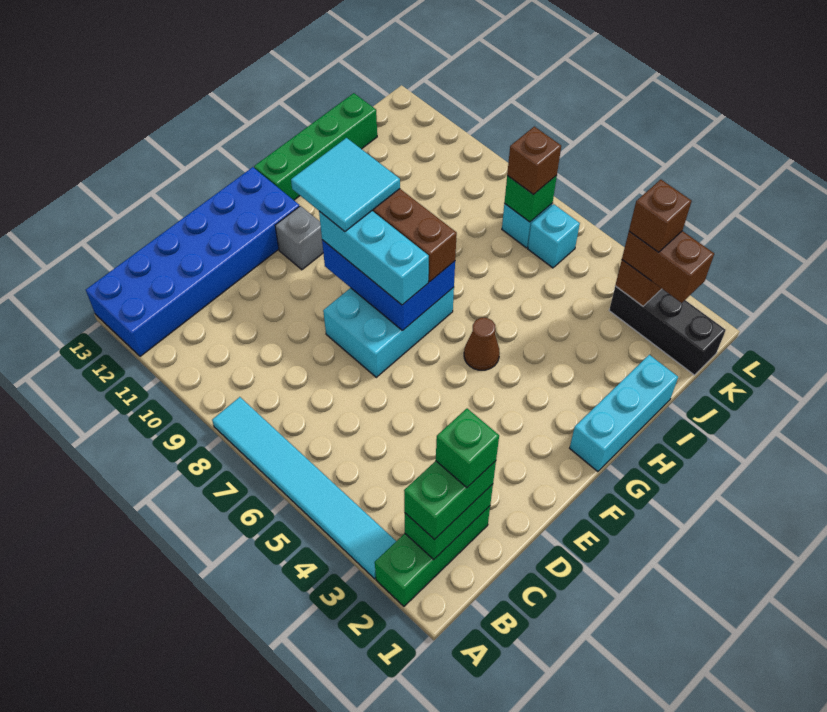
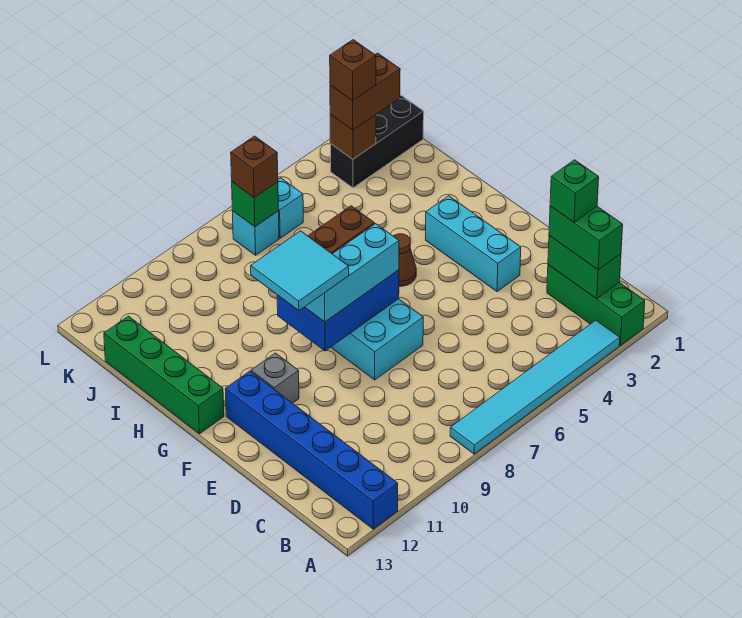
blue 2x6 brick [86,167,300,356] -> blue 1x6 brick [225,371,398,529]
cyan 1x3 brick [570,355,678,472] -> cyan 1x3 brick moved to [425,196,521,292]

